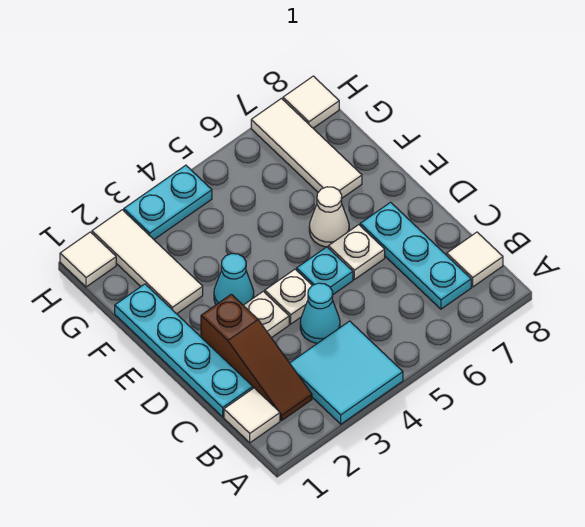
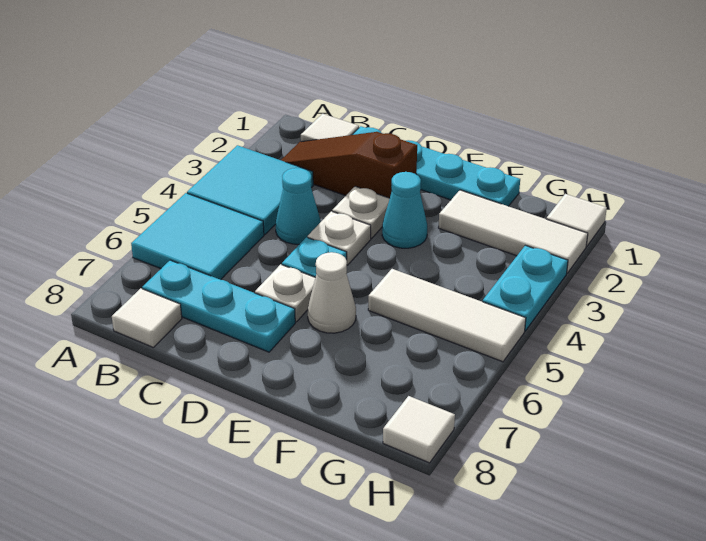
none -> cyan 2x2 tile [131,193,264,280]
white 1x3 tile [251,98,362,198] -> white 1x3 tile moved to [368,269,526,362]

